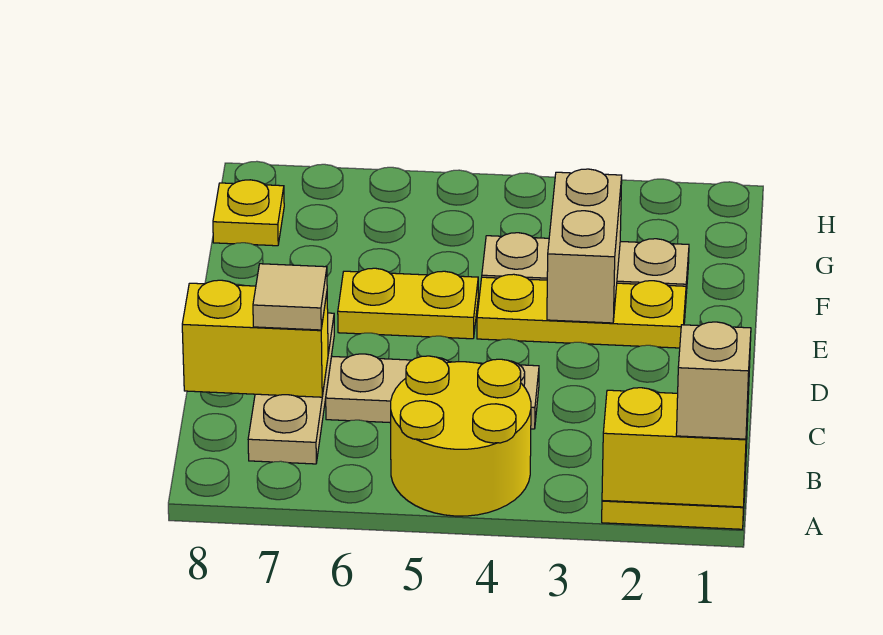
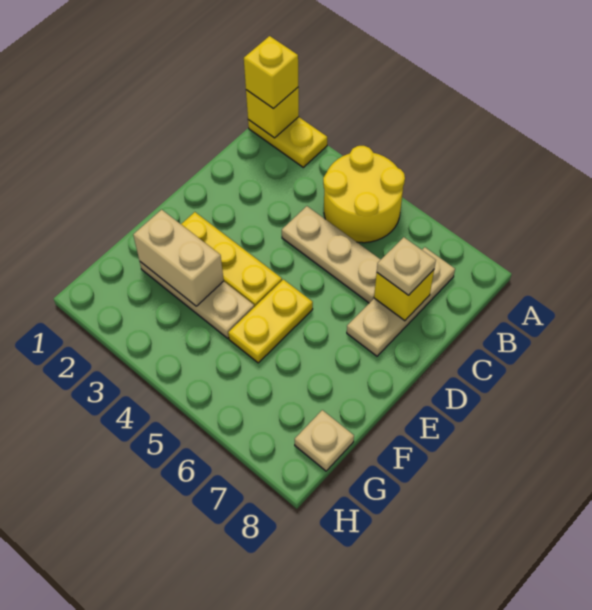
yellow 1x2 brick [602,388,748,507] -> yellow 1x1 brick [246,88,299,138]
tan 1x1 brick [676,322,751,439] -> yellow 1x1 brick [244,36,298,109]
yellow 1x2 brick [182,280,328,397] -> yellow 1x1 brick [374,270,434,321]
tan 1x1 tile [253,264,327,330] -> tan 1x1 plate [377,237,436,295]
tan 1x2 brick [547,169,622,323] -> tan 1x2 brick turned to [133,210,224,306]
yellow 1x2 plate [338,268,478,339] -> yellow 1x2 plate turned to [228,279,313,363]
yellow 1x1 plate [213,180,284,246] -> tan 1x1 plate [295,410,354,471]

